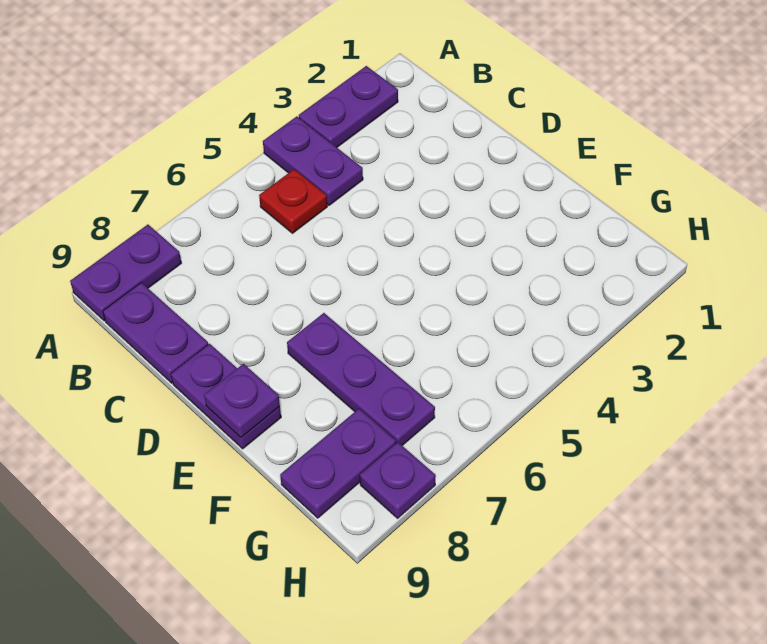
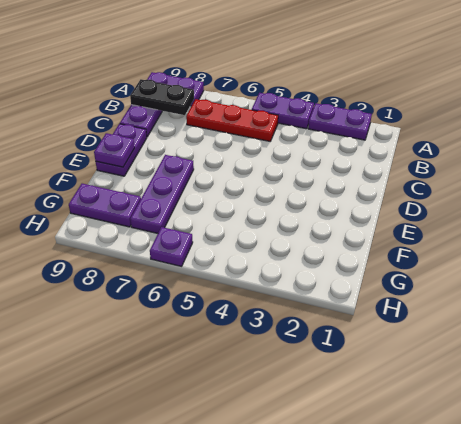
purple 1x2 plate [263,116,363,205] -> purple 1x2 plate turned to [252,93,314,129]
red 1x1 plate [259,169,327,233] -> red 1x3 plate [186,99,278,141]
none -> black 1x2 plate [130,79,194,115]
purple 1x1 plate [360,442,436,518] -> purple 1x1 plate moved to [150,227,193,266]

